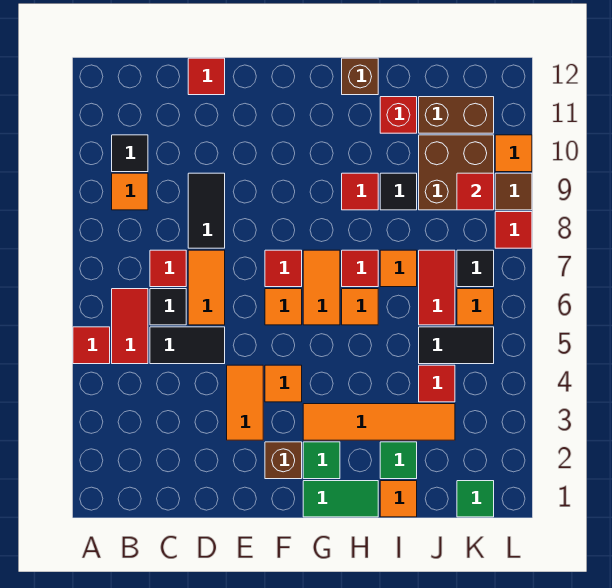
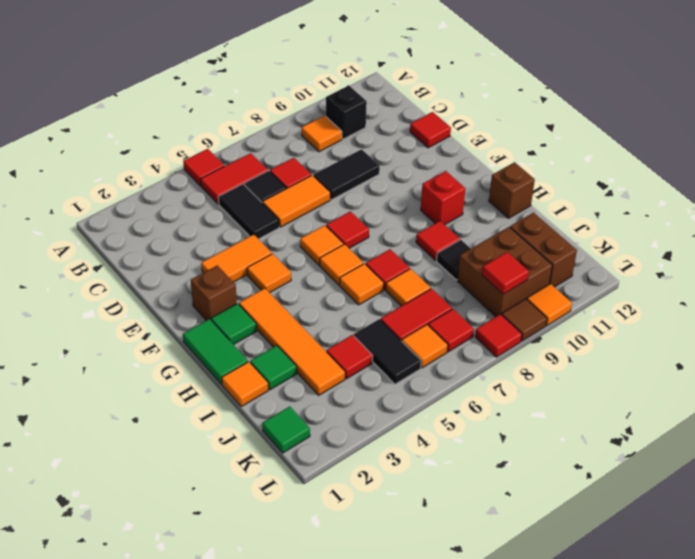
black 1x1 tile [112,135,148,172] -> black 1x1 brick [326,86,367,139]
orange 1x2 tile [303,250,340,325] -> orange 1x1 tile [320,244,363,285]
red 1x1 brick [380,97,417,133] -> red 1x1 brick moved to [421,171,465,225]
black 1x1 tile [457,250,494,287] -> red 1x1 tile [428,309,474,352]

